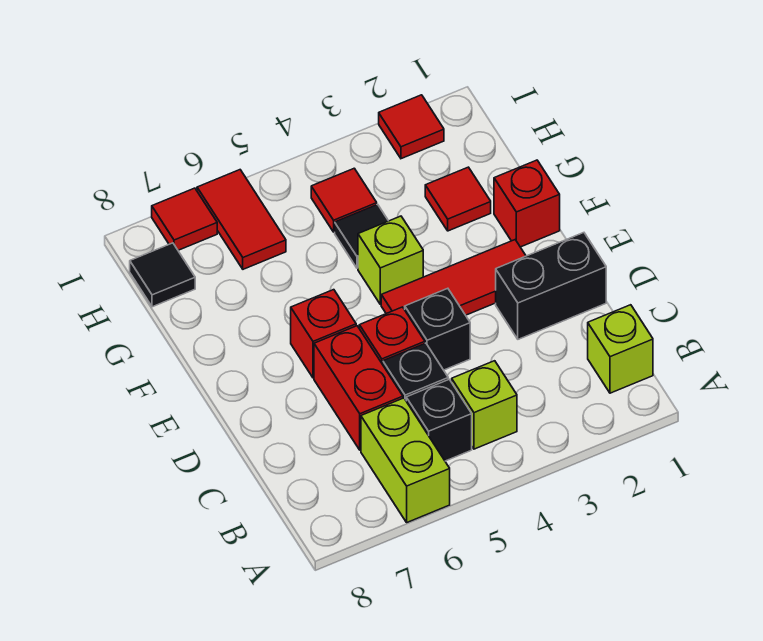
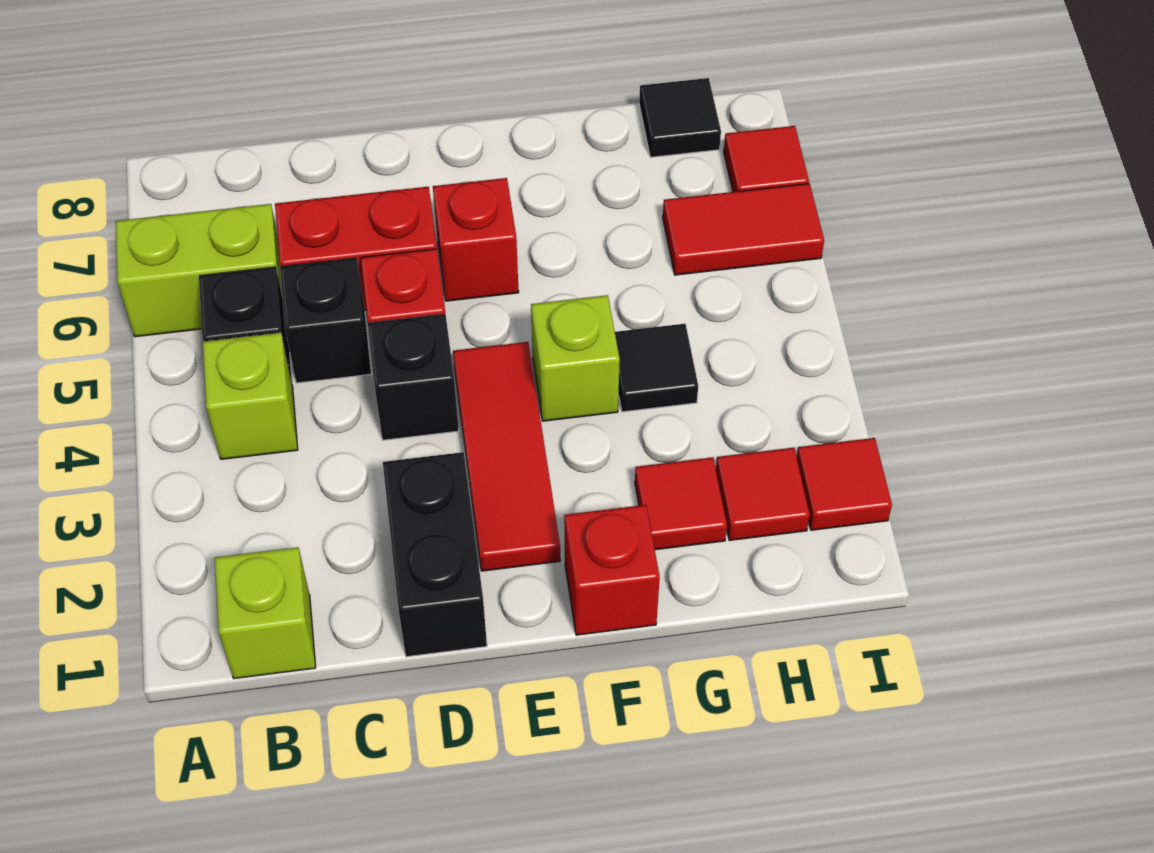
red 1x1 tile [311,168,377,232] -> red 1x1 tile moved to [716,448,810,540]

